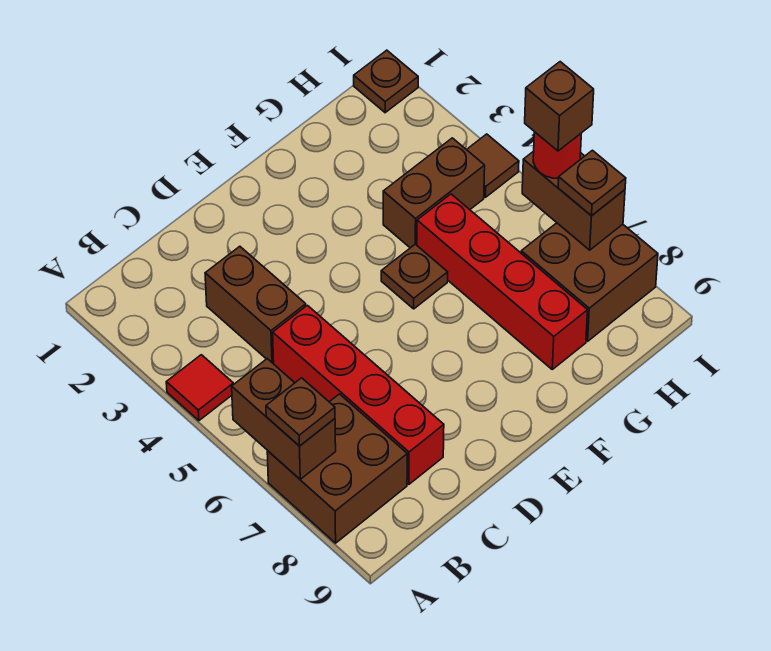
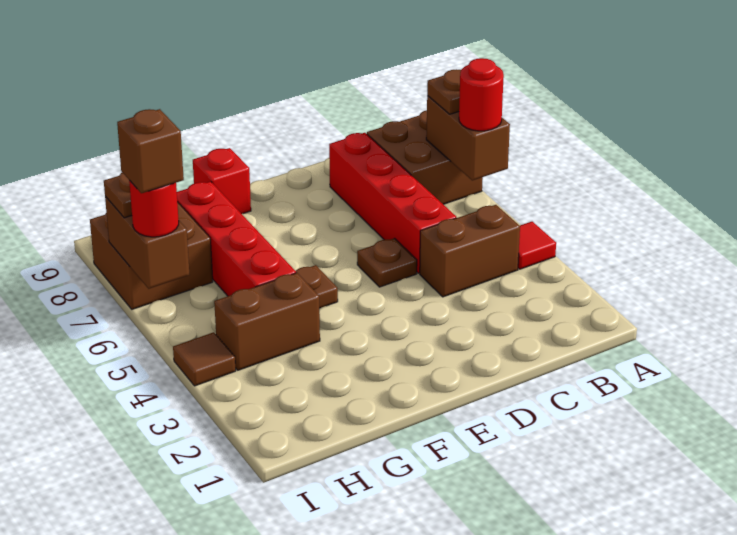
none -> red 1x1 round brick [459,58,504,131]
brown 1x2 brick [205,246,306,363] -> brown 1x2 brick turned to [420,205,520,297]
none -> red 1x1 brick [193,148,251,214]
brown 1x1 plate [354,50,418,113] -> brown 1x1 plate moved to [357,238,417,287]

